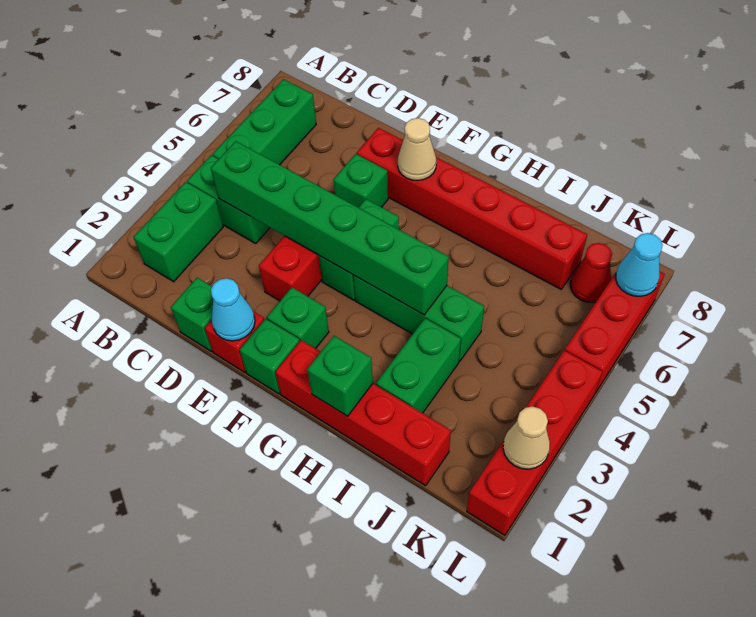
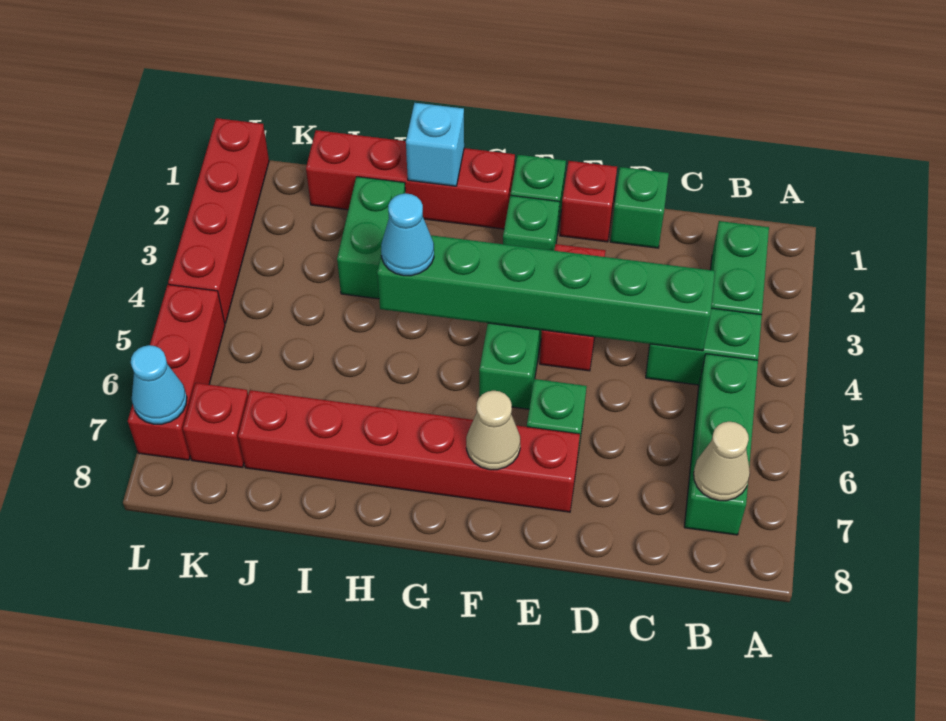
cyan 1x1 cone [211,278,255,341] -> cyan 1x1 cone moved to [381,193,434,276]
green 1x3 brick [354,276,484,361] -> none
green 1x1 brick [307,336,373,416] -> cyan 1x1 brick [406,103,464,186]
red 1x1 cone [570,243,612,303] -> red 1x1 brick [183,383,248,467]
tan 1x1 cone [503,406,550,469] -> tan 1x1 cone moved to [694,422,750,501]

